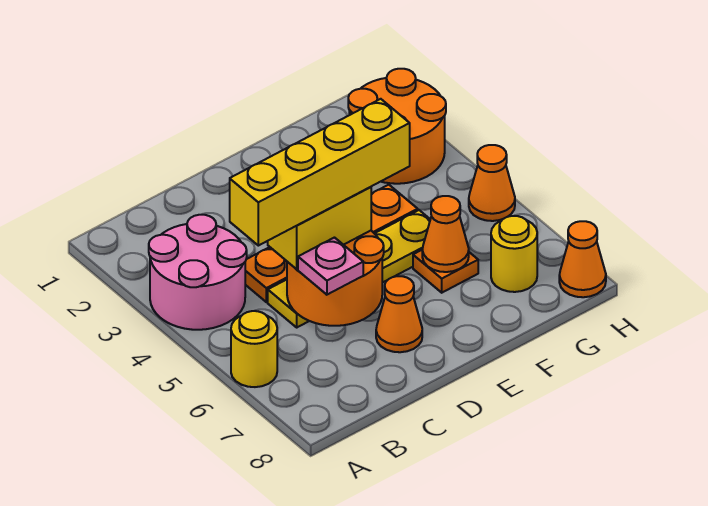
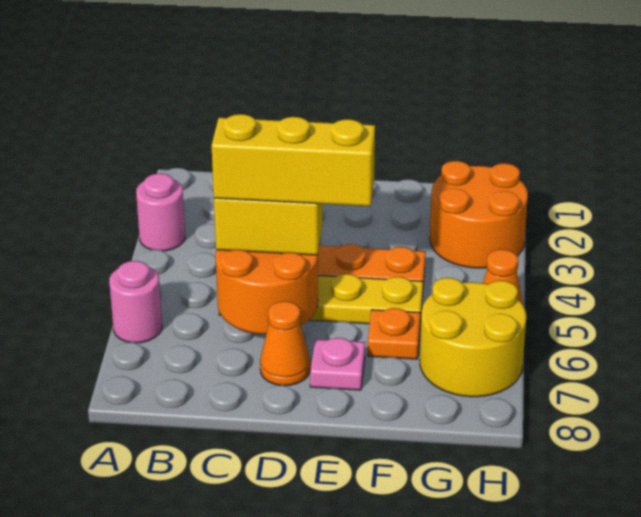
pink 2x2 round brick [149,215,247,330] -> pink 1x1 round brick [136,173,185,251]
yellow 1x1 round brick [231,311,277,387] -> pink 1x1 round brick [109,261,162,343]
yellow 1x4 brick [230,99,410,246] -> yellow 1x3 brick [212,114,375,206]
pink 1x1 plate [298,238,363,295] -> pink 1x1 plate moved to [310,338,365,390]
orange 1x1 cone [422,196,469,272] -> none
yellow 1x1 round brick [491,216,537,292] -> yellow 2x2 round brick [420,278,526,397]
orange 1x1 cone [559,221,606,297] -> none

